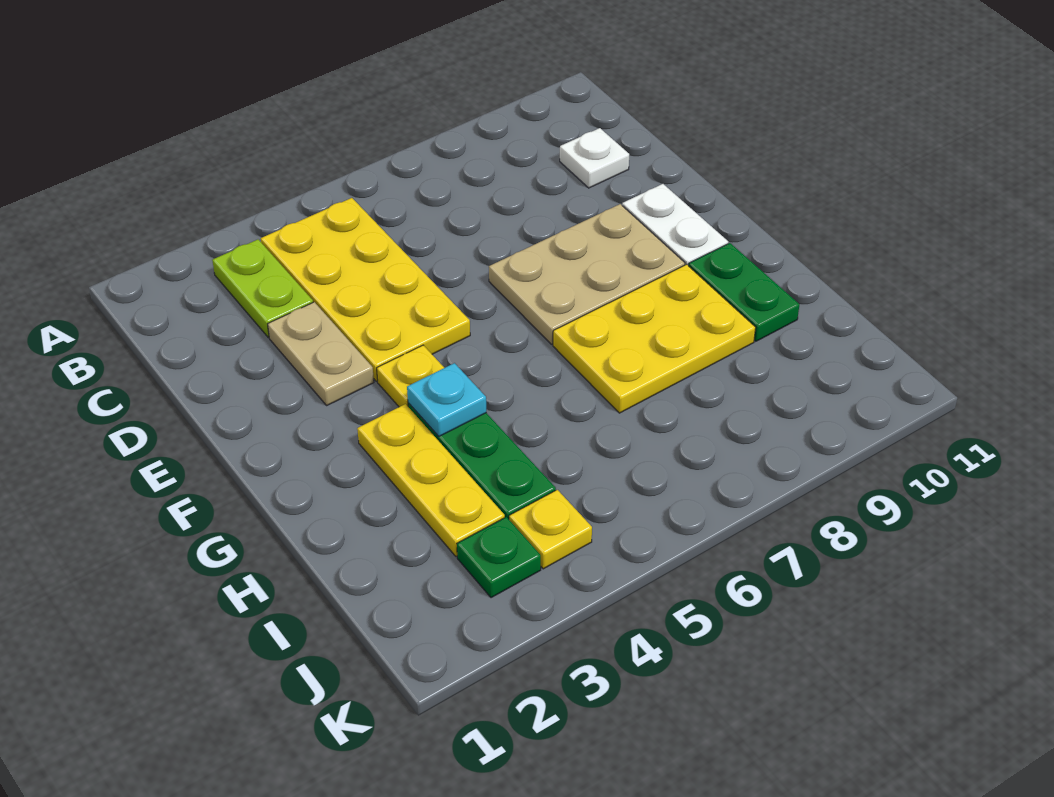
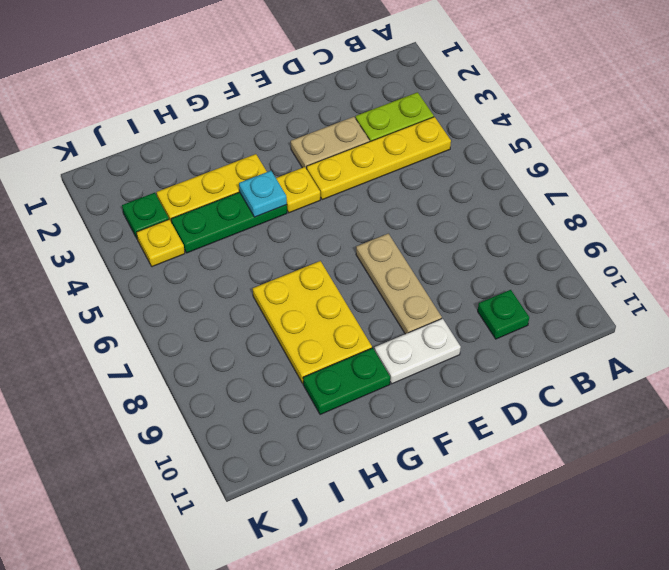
yellow 2x4 plate [261,198,470,381] -> yellow 1x4 plate [307,117,451,200]
white 1x1 plate [560,128,629,188] -> green 1x1 plate [478,290,529,339]
tan 2x3 plate [489,204,685,344] -> tan 1x3 plate [356,234,442,334]

